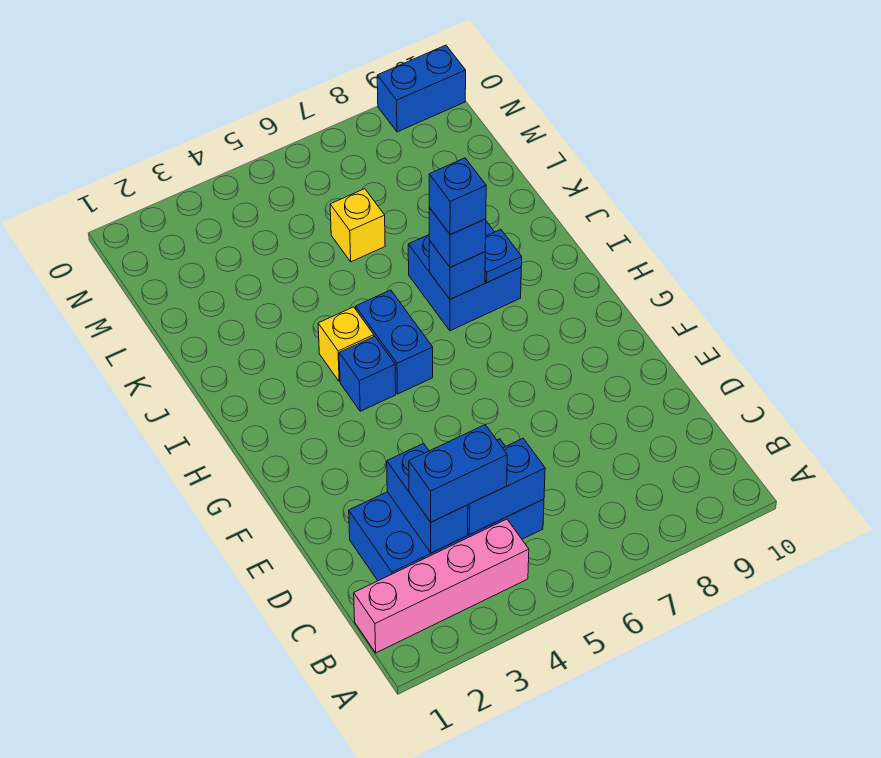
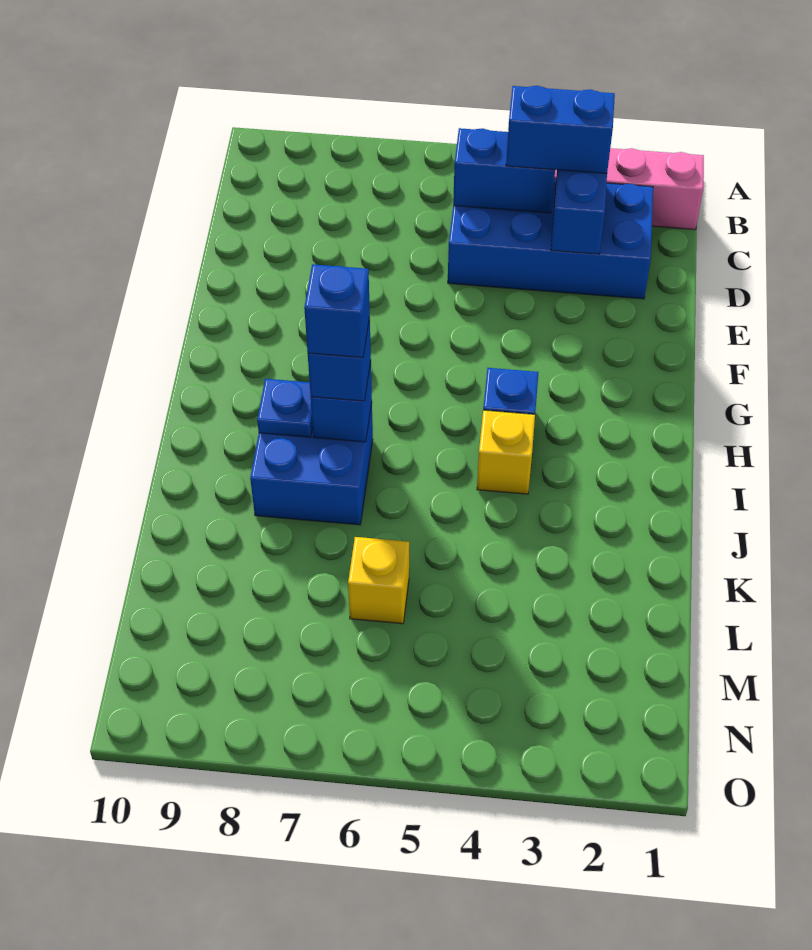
blue 1x2 brick [356,290,433,394] -> none
blue 1x2 brick [377,45,466,132] -> none

